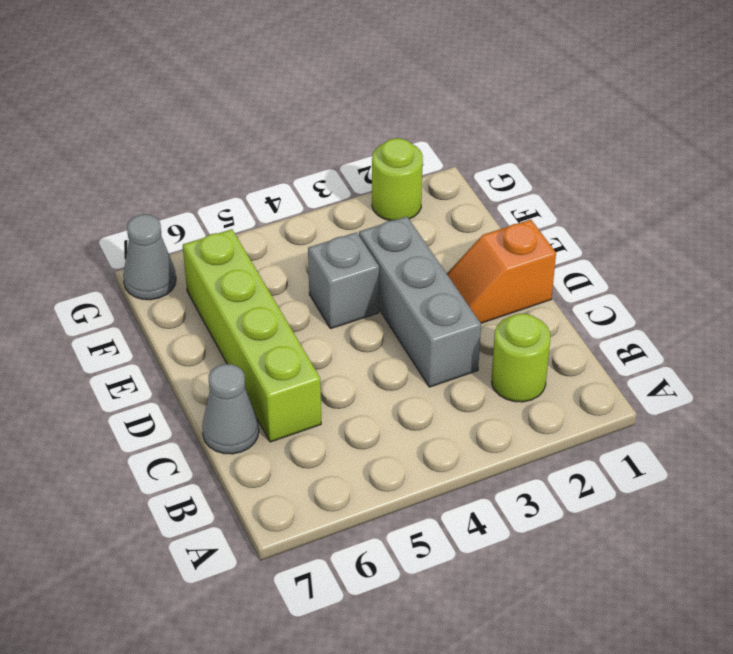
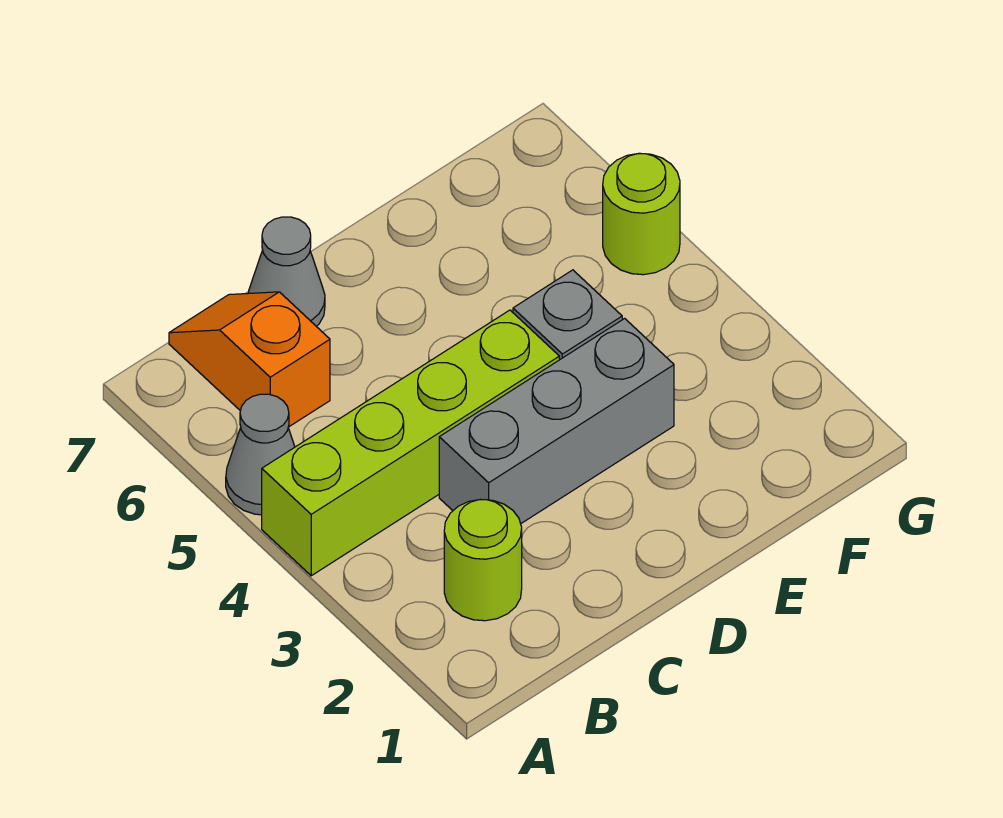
lime 1x4 brick [183,229,321,442] -> lime 1x4 brick moved to [262,310,559,576]
orange 1x2 slope [447,219,556,323] -> orange 1x2 slope moved to [169,292,330,427]
lime 1x1 round brick [372,138,423,221] -> lime 1x1 round brick moved to [603,153,680,275]
grey 1x1 cone [123,214,176,300] -> grey 1x1 cone moved to [226,394,295,515]

